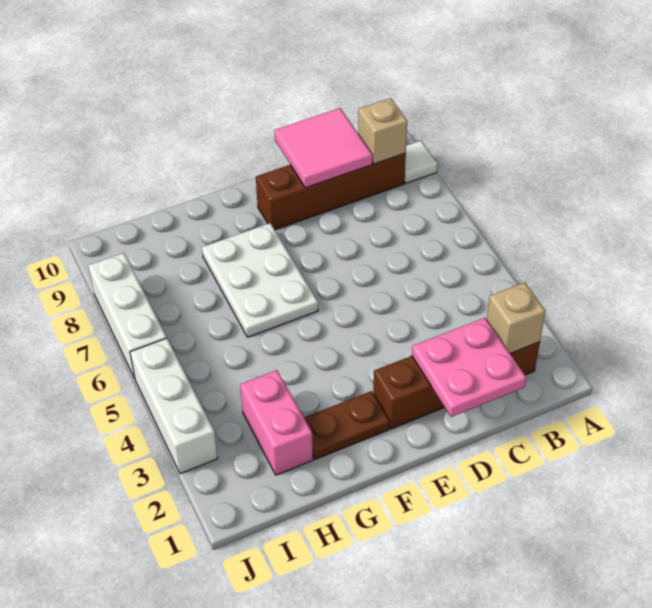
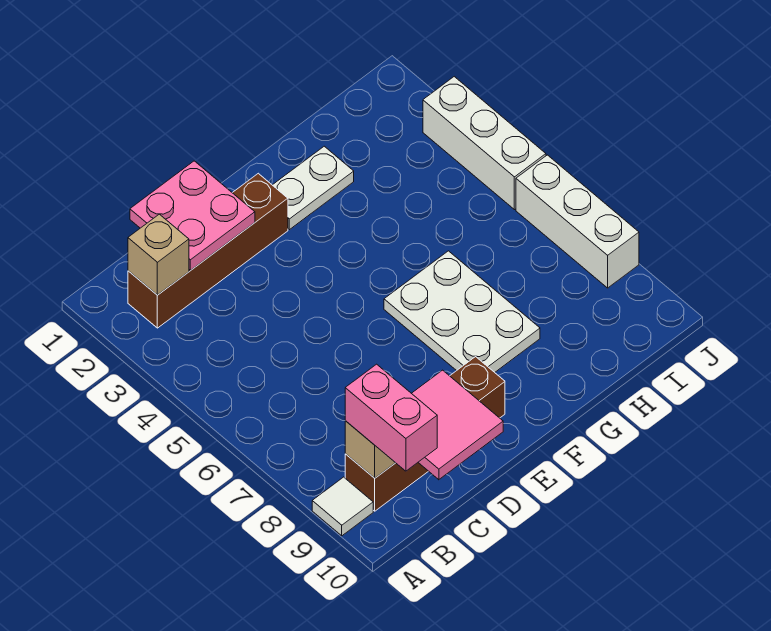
brown 1x2 plate [304,391,389,459] -> white 1x2 plate [273,146,354,230]
pink 1x2 brick [240,370,313,475] -> pink 1x2 brick moved to [345,364,437,471]

